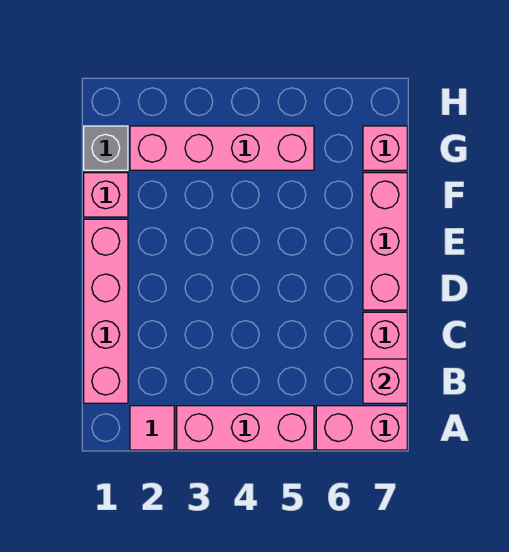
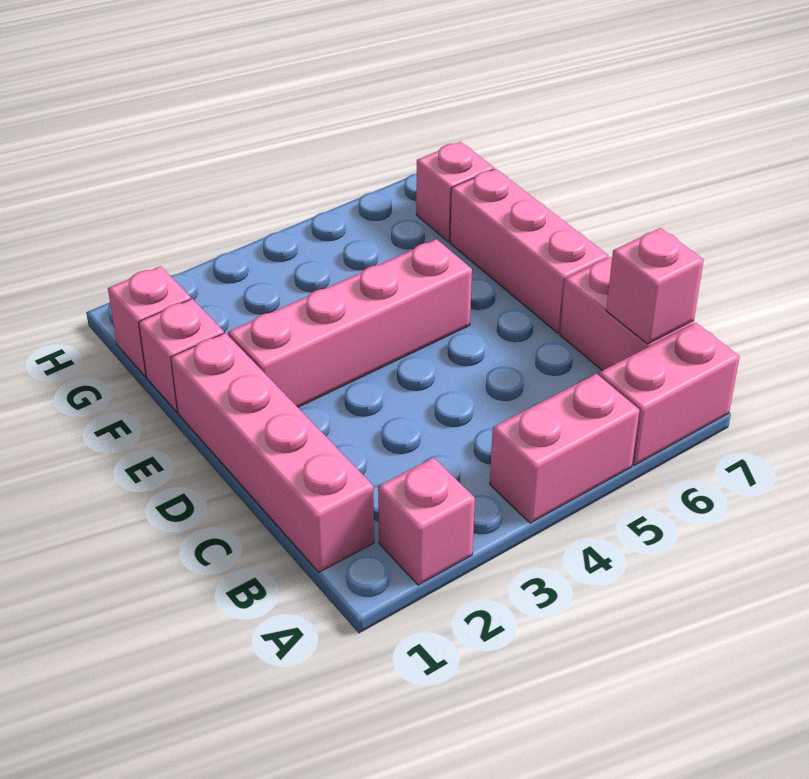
pink 1x1 tile [130,406,174,450] -> pink 1x1 brick [378,458,475,585]
pink 1x3 brick [177,406,314,450] -> pink 1x2 brick [490,374,639,523]
grey 1x1 brick [84,126,128,170] -> pink 1x1 brick [108,266,191,377]
pink 1x4 brick [130,126,314,170] -> pink 1x4 brick moved to [228,239,472,407]

